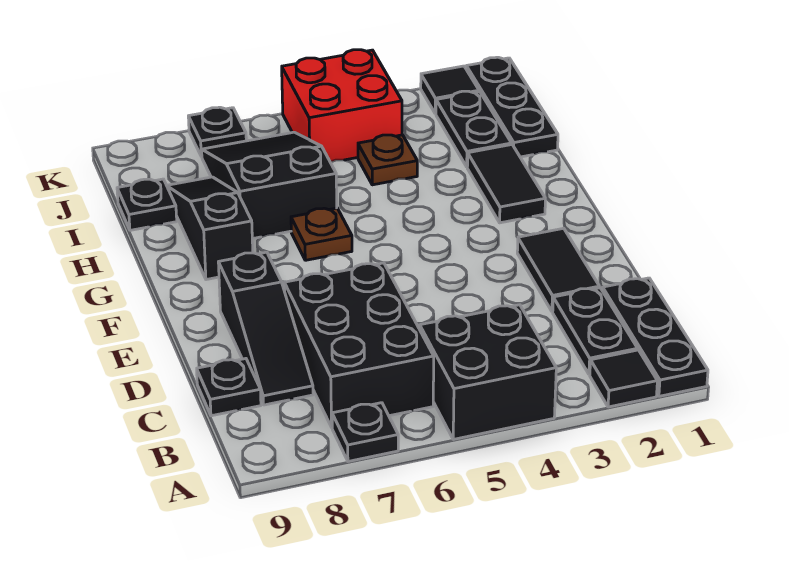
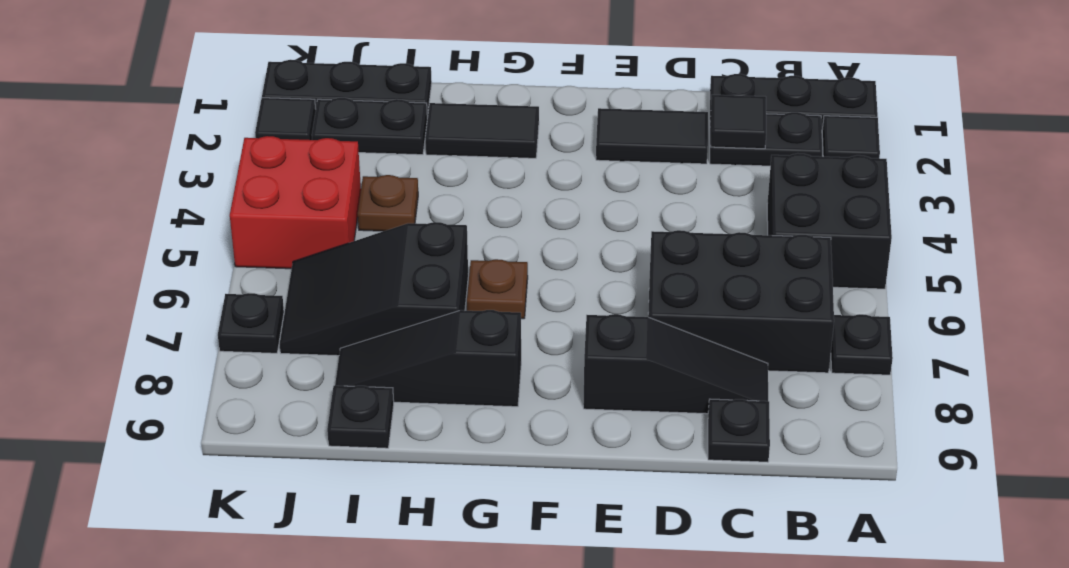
none -> black 1x1 tile [710,95,766,149]

